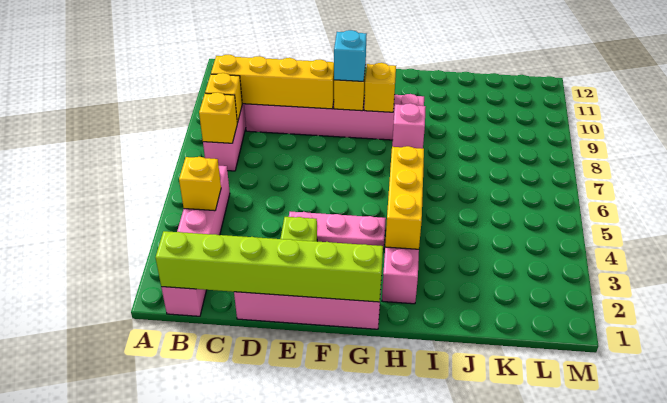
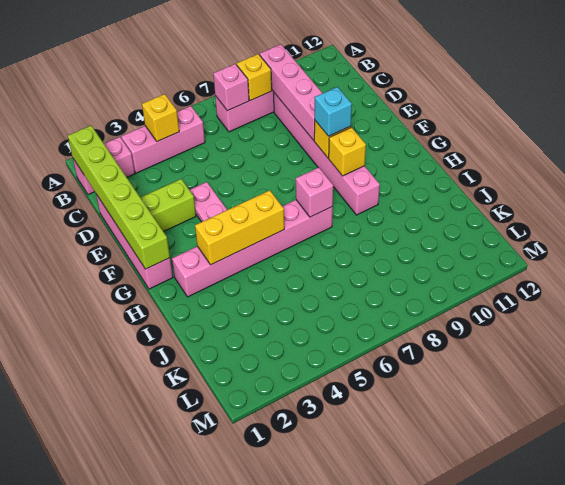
yellow 1x1 brick [199,92,237,143] -> pink 1x1 brick [213,64,249,111]
yellow 1x4 brick [211,55,334,109] -> pink 1x4 brick [260,44,322,140]

